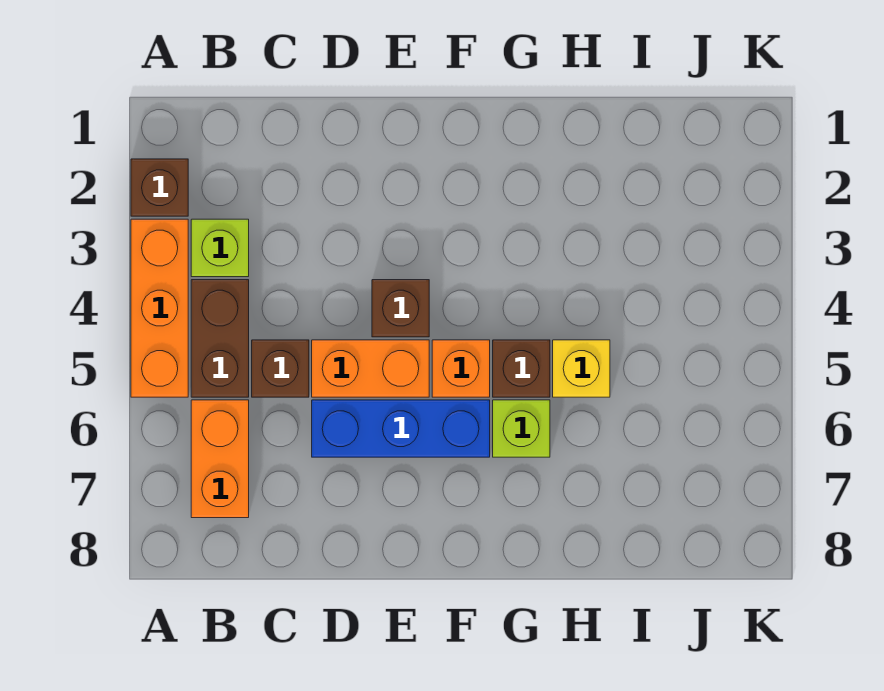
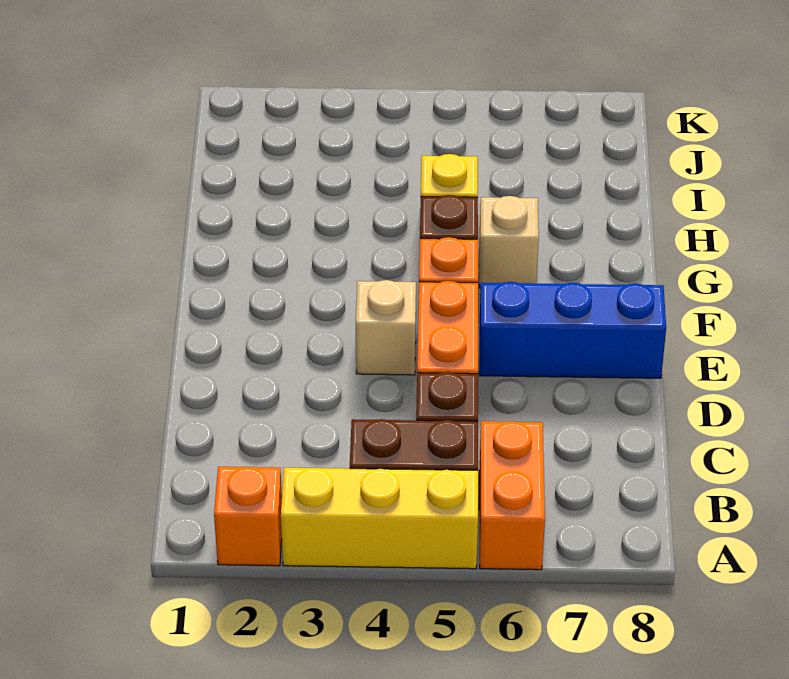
brown 1x1 brick [131,159,188,216] -> orange 1x1 brick [214,467,282,566]
orange 1x3 brick [131,219,188,397] -> yellow 1x3 brick [281,468,478,569]
lime 1x1 brick [191,219,249,277] -> none
orange 1x2 brick [191,400,249,518] -> orange 1x2 brick turned to [479,421,545,570]
blue 1x3 brick [312,400,490,457] -> blue 1x3 brick turned to [479,282,666,378]
brown 1x1 brick [372,280,429,337] -> tan 1x1 brick [356,280,416,375]
lime 1x1 brick [493,400,550,457] -> tan 1x1 brick [479,196,539,288]

